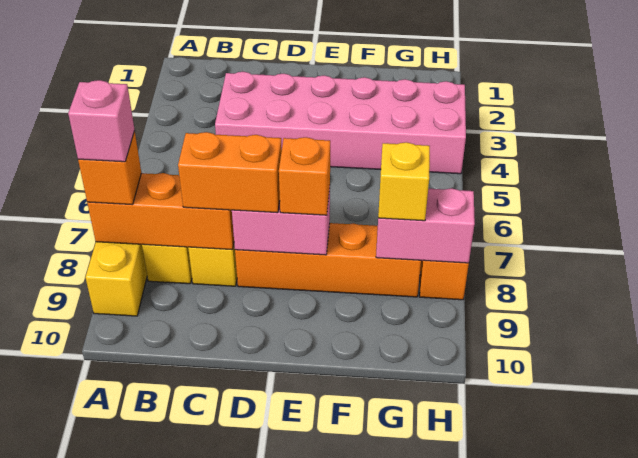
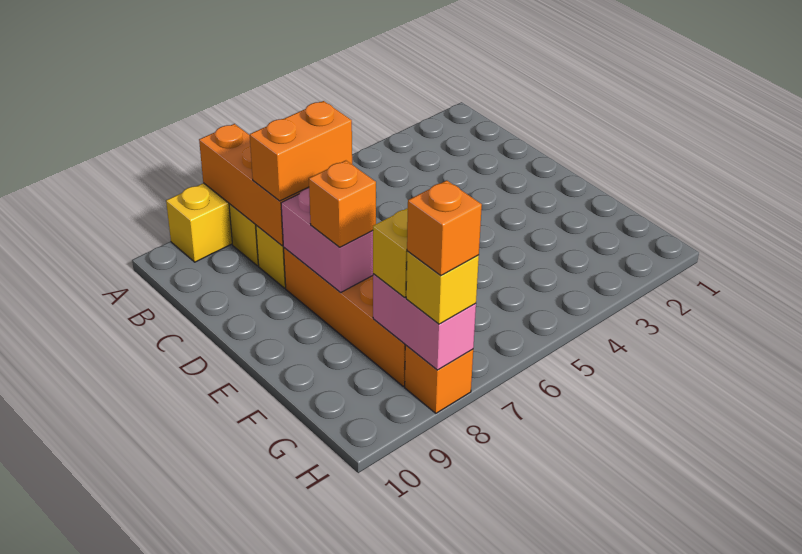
orange 1x1 brick [78,131,141,205] -> orange 1x1 brick moved to [407,180,482,276]
pink 1x1 brick [68,80,135,162] -> none
pink 2x6 brick [215,72,466,174] -> none
orange 1x2 brick [178,132,282,213] -> orange 1x2 brick turned to [250,101,352,201]
none -> yellow 1x1 brick [406,251,479,324]

